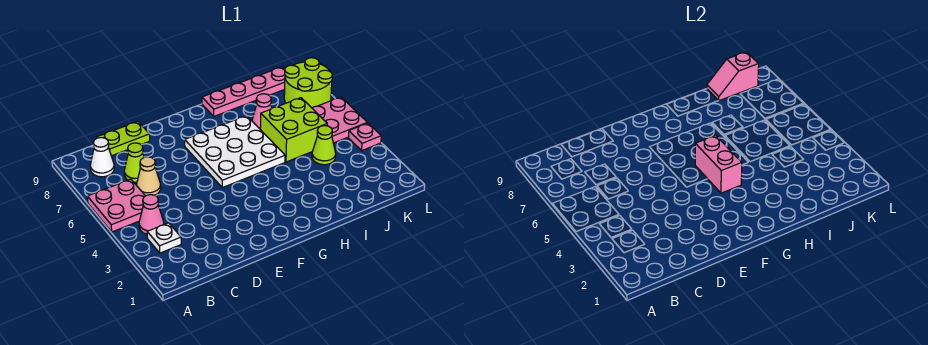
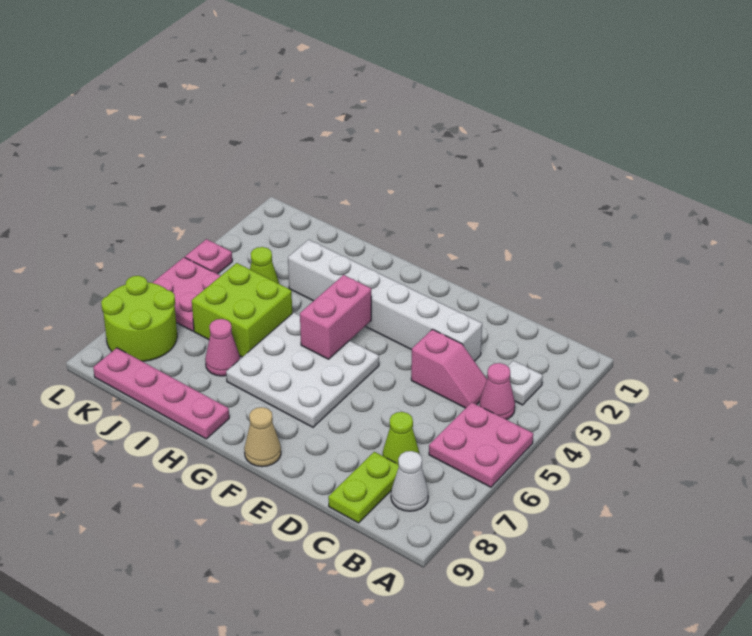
tan 1x1 cone [137,157,161,196] -> tan 1x1 cone moved to [244,407,281,467]
lime 1x2 plate [96,121,150,156] -> lime 1x2 plate turned to [328,452,399,523]
none -> white 1x6 brick [288,240,482,361]
pink 1x2 slope [707,52,759,101] -> pink 1x2 slope moved to [411,329,487,408]

